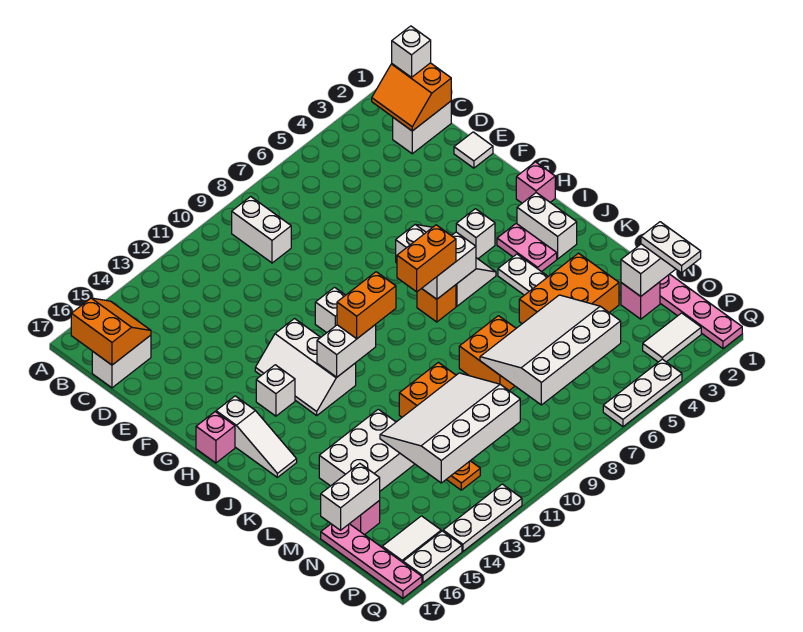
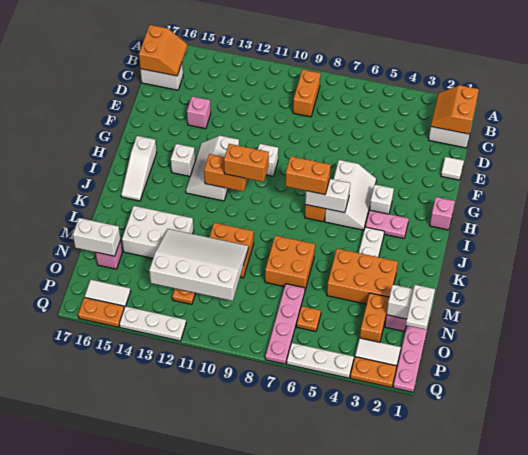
white 1x1 brick [392,26,431,77] -> none
white 1x2 brick [232,197,291,263] -> orange 1x2 brick [293,69,320,117]
pink 1x1 brick [196,412,235,463] -> pink 1x1 brick moved to [187,96,211,129]
white 1x2 brick [517,193,577,259] -> none
pink 1x2 plate [497,223,557,272] -> pink 1x2 plate turned to [365,210,409,239]
white 1x2 brick [317,325,376,377] -> orange 1x2 brick [204,154,248,192]
white 3x4 slope [480,295,621,405] -> none
none -> orange 1x2 brick [360,293,389,342]
pink 1x4 plate [321,524,422,598] -> pink 1x4 plate moved to [265,284,305,364]
none -> orange 1x1 plate [296,306,321,331]
none -> orange 1x2 plate [350,357,397,388]
white 1x2 plate [403,531,462,583] -> orange 1x2 plate [78,297,124,327]

